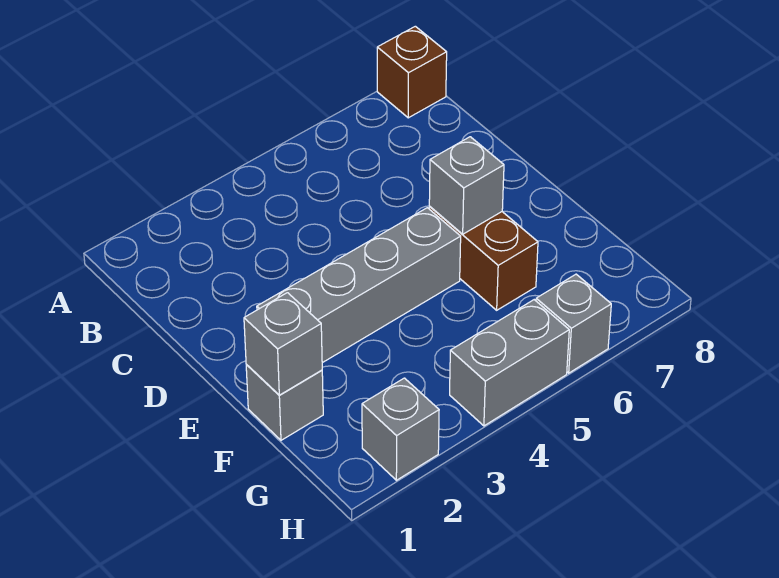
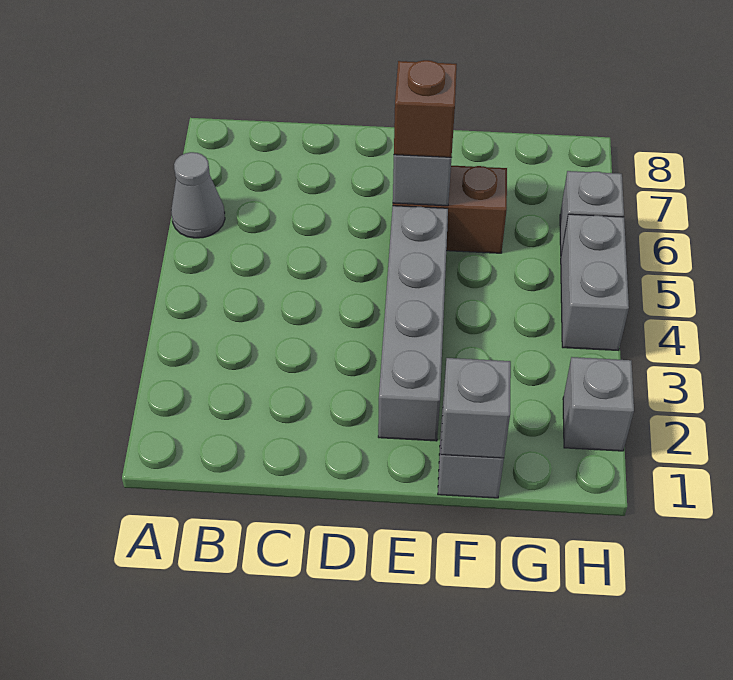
none -> grey 1x1 cone [171,152,225,238]
brown 1x1 brick [377,26,447,118] -> brown 1x1 brick moved to [394,60,457,157]

